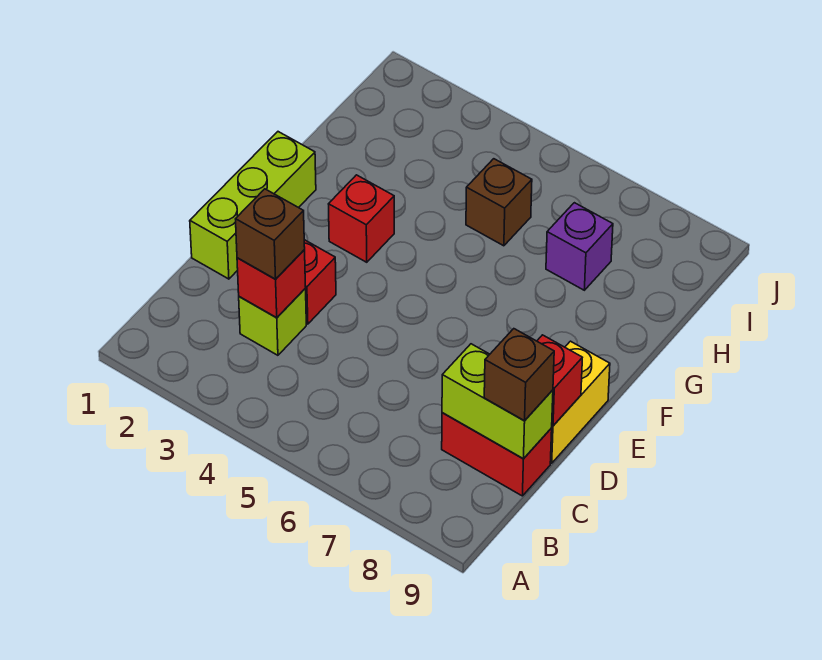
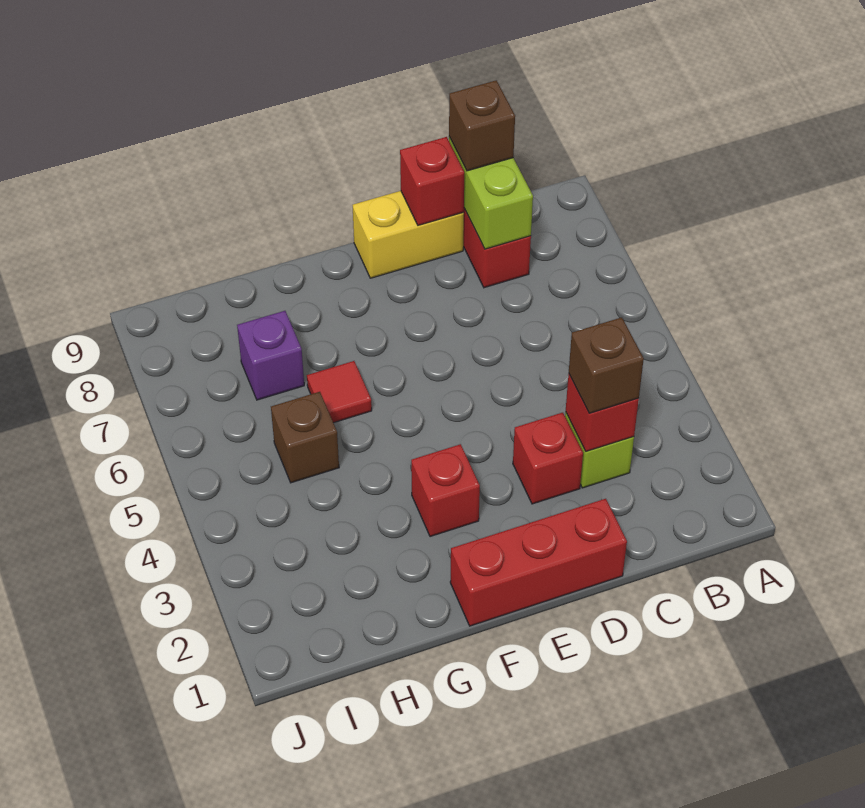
lime 1x3 brick [190,132,316,279] -> red 1x3 brick [450,499,627,626]
none -> red 1x1 tile [307,361,372,423]

